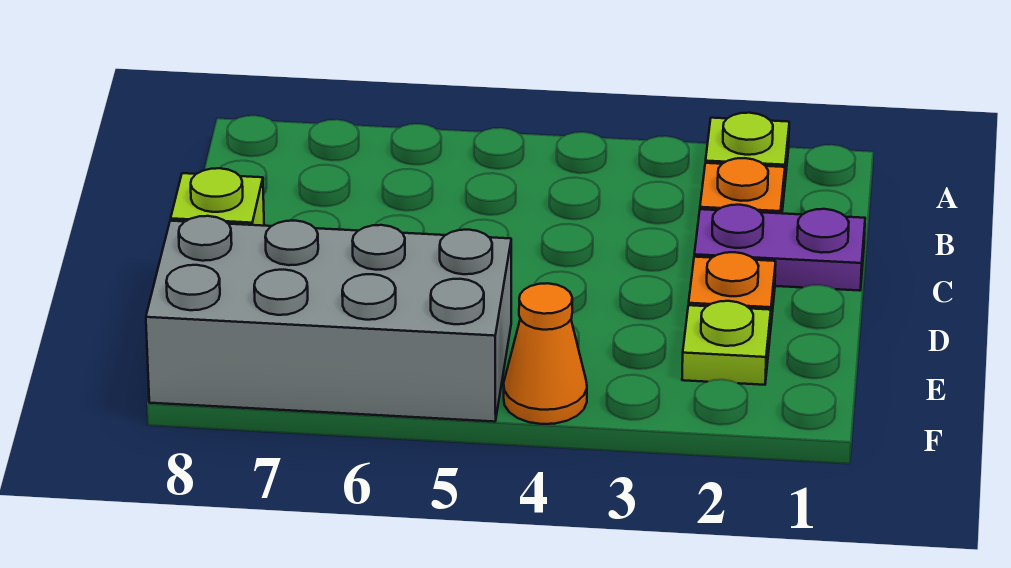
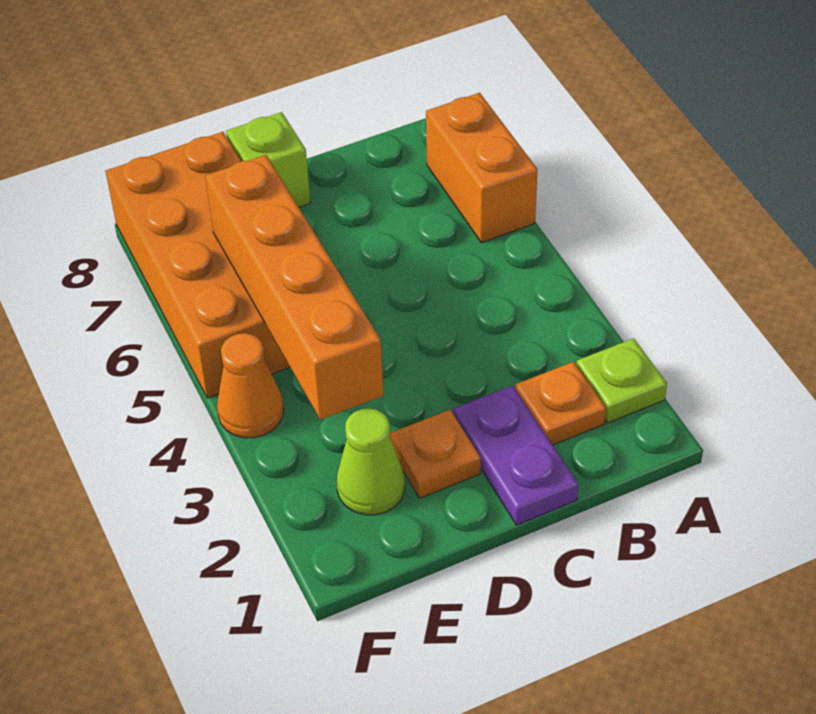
none -> orange 1x2 brick [426,93,538,243]
lime 1x1 plate [682,301,771,385] -> lime 1x1 cone [337,408,405,515]
none -> orange 1x4 brick [205,155,383,420]
grey 2x4 brick [146,216,511,422] -> orange 2x4 brick [106,132,290,398]

